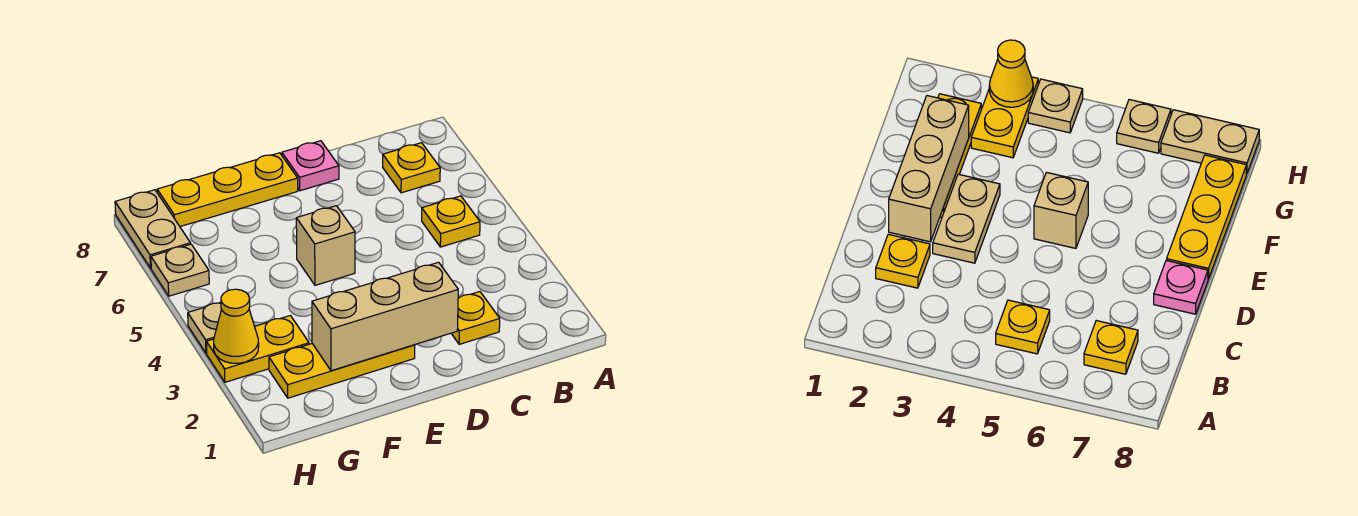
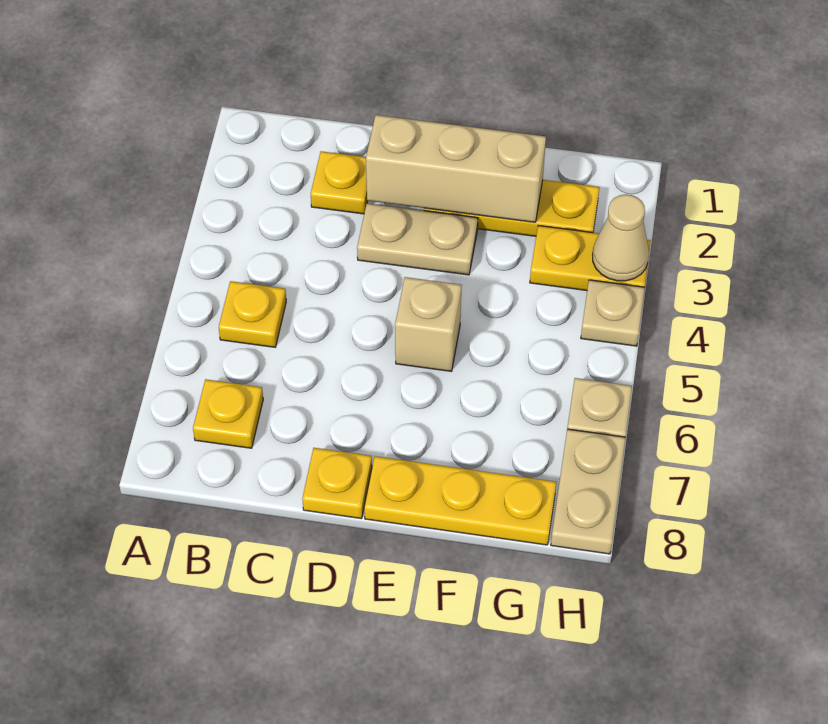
pink 1x1 plate [282,141,339,191] -> yellow 1x1 plate [302,448,372,519]
yellow 1x1 cone [214,289,259,363] -> tan 1x1 cone [593,194,649,281]

